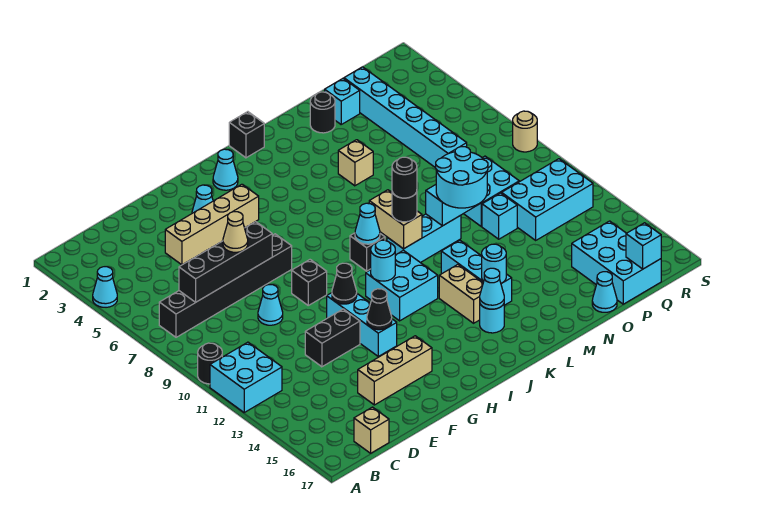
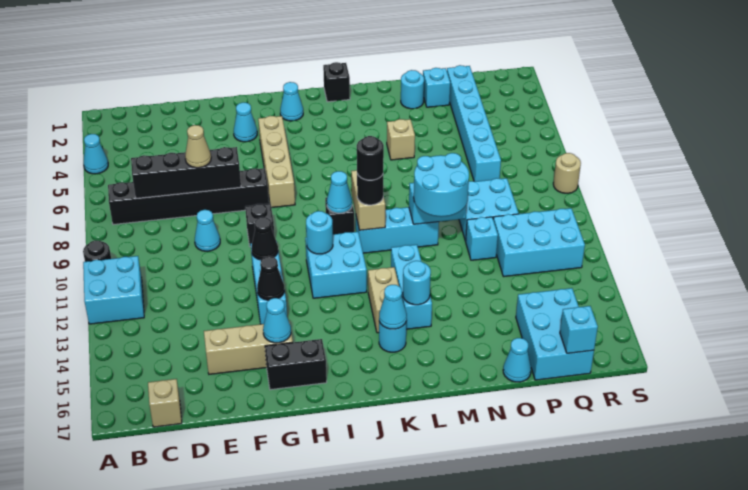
tan 1x4 brick [165,184,259,265] -> tan 1x4 brick turned to [258,116,295,208]
black 1x2 brick [305,309,360,367] -> black 1x2 brick moved to [265,339,327,390]
none -> cyan 1x1 cone [263,298,291,343]
black 1x1 round brick [310,92,335,133] -> cyan 1x1 round brick [401,70,424,109]

